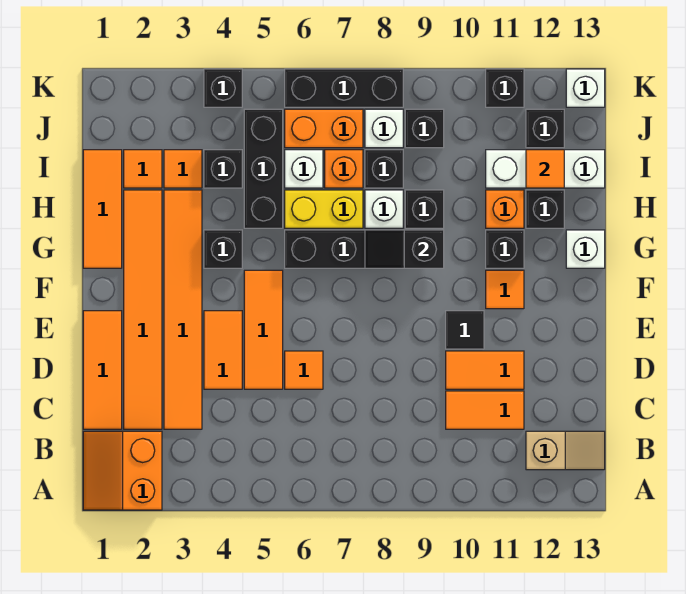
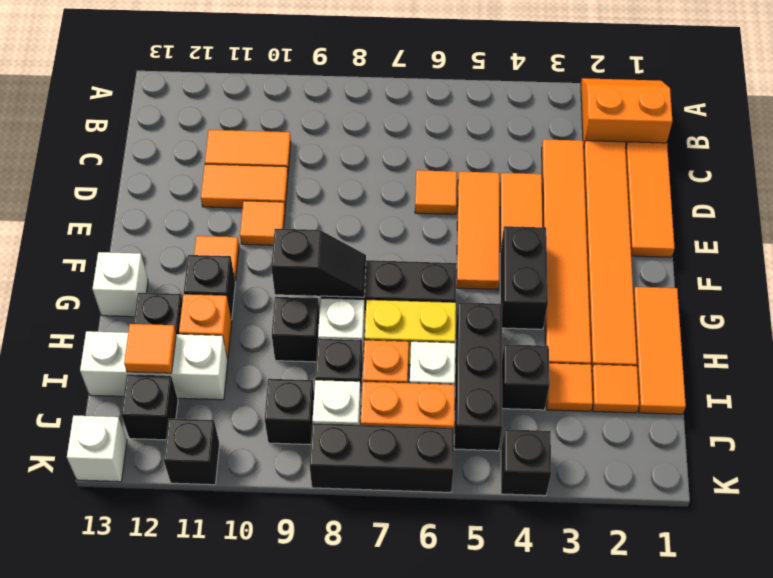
orange 2x2 slope [83,431,162,510] -> orange 2x2 slope turned to [581,78,672,148]
tan 1x2 slope [526,431,605,470] -> none
black 1x1 tile [446,311,484,349] -> orange 1x1 tile [240,201,285,245]
black 1x1 brick [204,230,242,268] -> black 1x2 brick [500,226,548,329]

